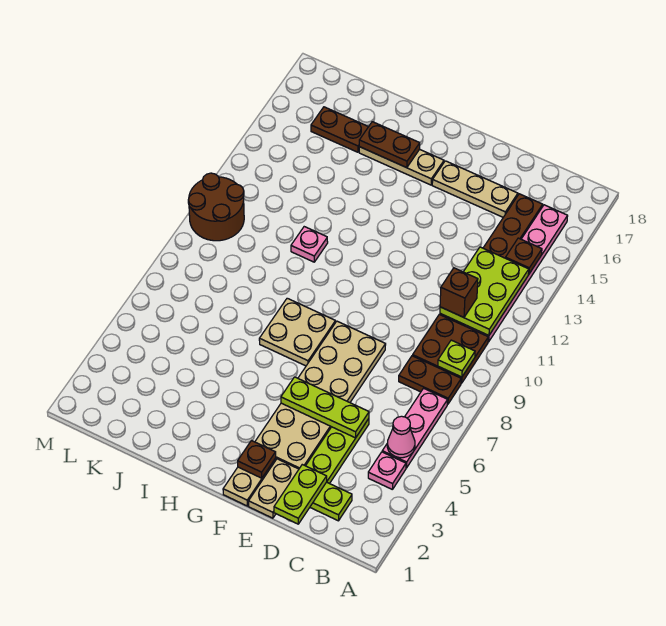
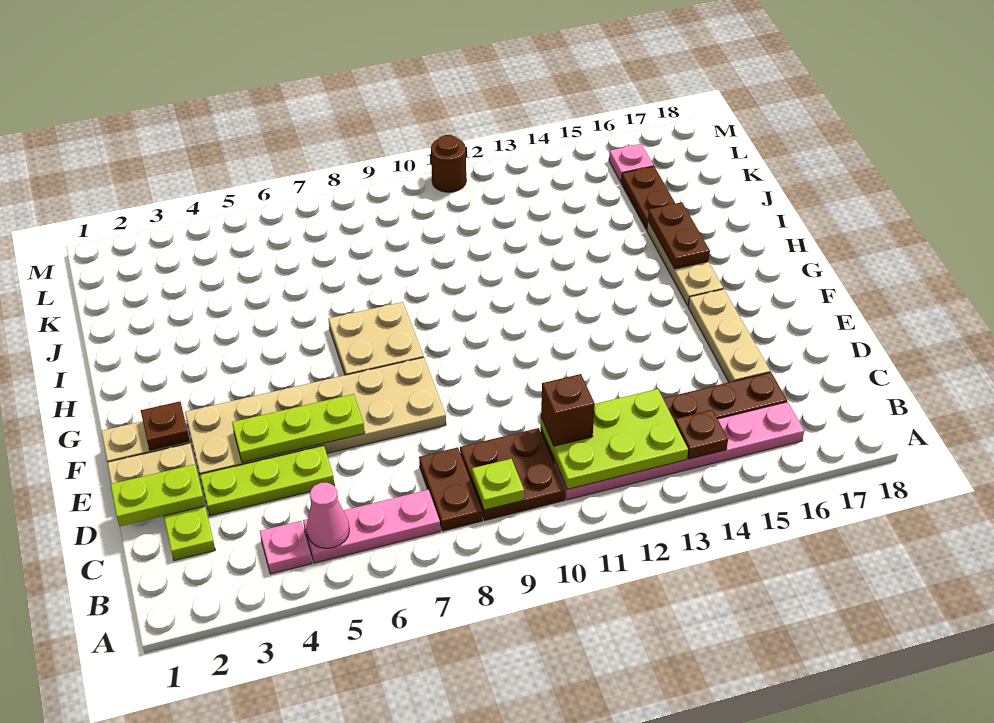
lime 1x3 plate [281,377,369,438] -> lime 1x3 plate turned to [232,394,365,462]
pink 1x1 plate [291,227,328,262] -> pink 1x1 plate moved to [609,144,654,182]
brown 2x2 round brick [188,173,244,241] -> brown 1x1 round brick [431,135,466,192]

